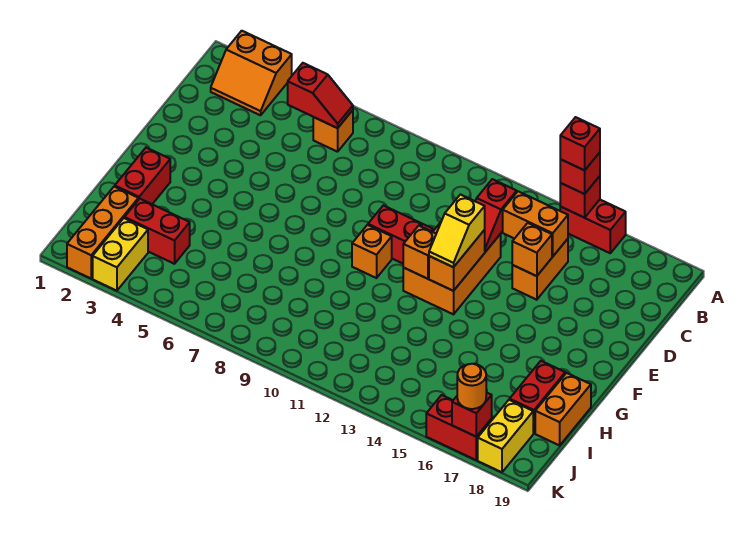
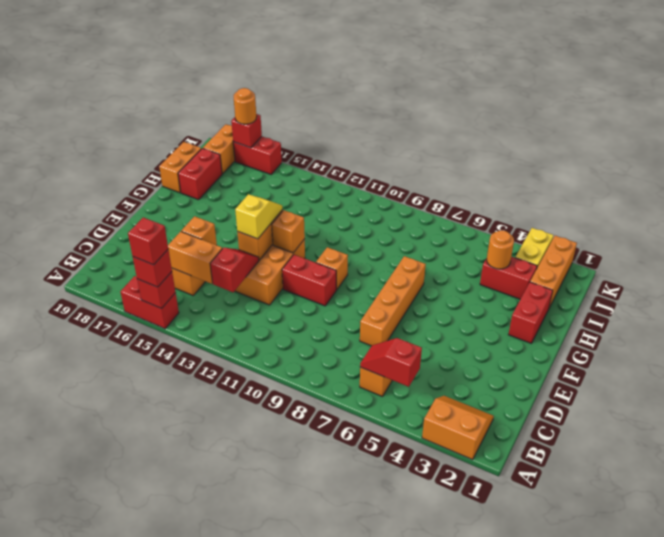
none -> orange 1x4 brick [360,256,426,346]
none -> orange 1x1 round brick [487,230,514,269]
yellow 1x2 brick [478,400,533,472] -> orange 1x2 brick [203,124,235,174]

